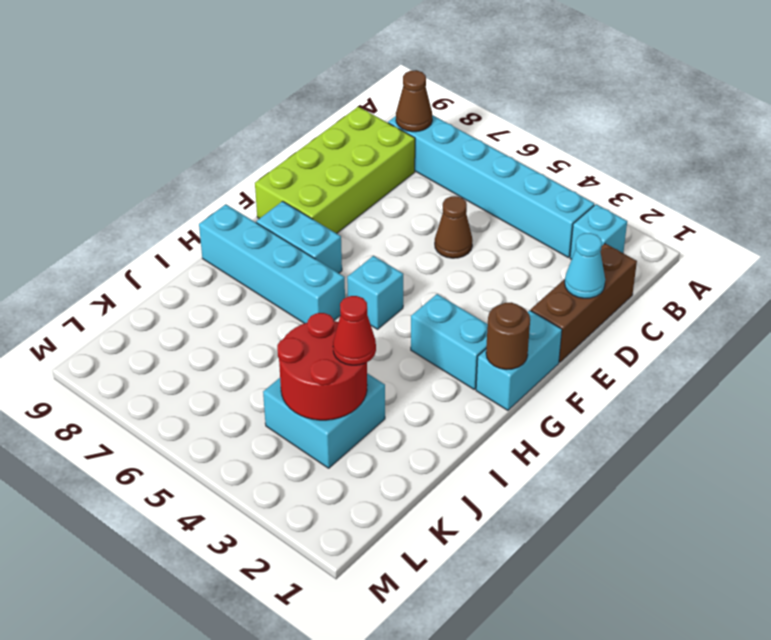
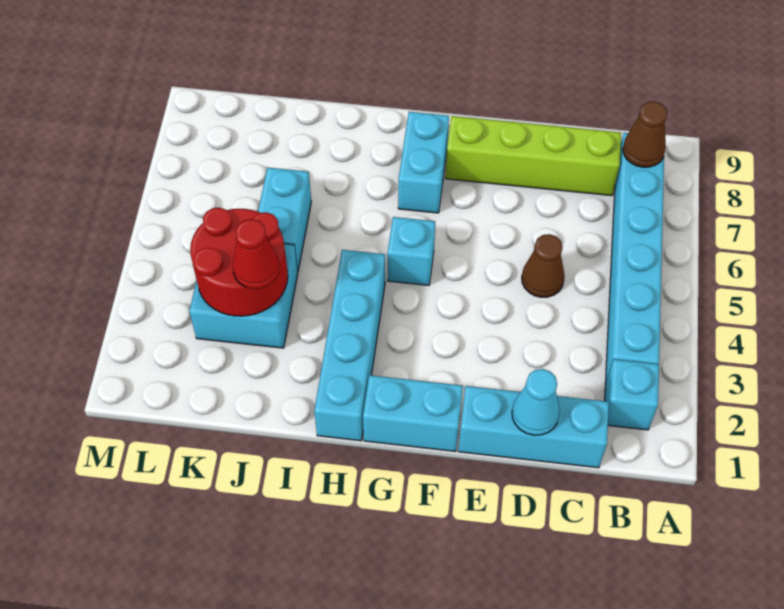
brown 1x3 brick [531,243,637,362] -> cyan 1x3 brick [458,386,609,468]
lime 2x4 brick [255,107,415,234] -> lime 1x4 brick [445,116,621,196]
brown 1x1 round brick [486,302,530,370] -> none
cyan 1x2 brick [411,294,488,389] -> cyan 1x2 brick moved to [258,168,311,270]
cyan 1x4 brick [199,204,345,324] -> cyan 1x4 brick moved to [314,250,385,441]

